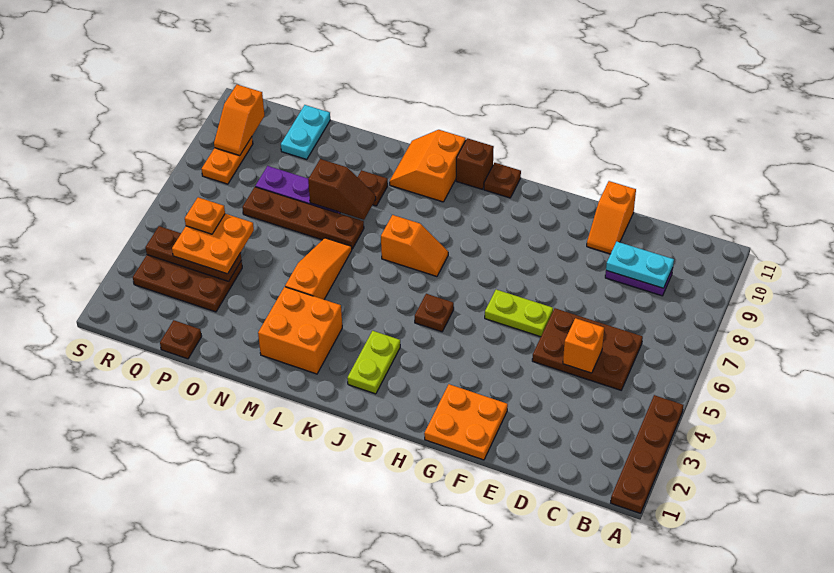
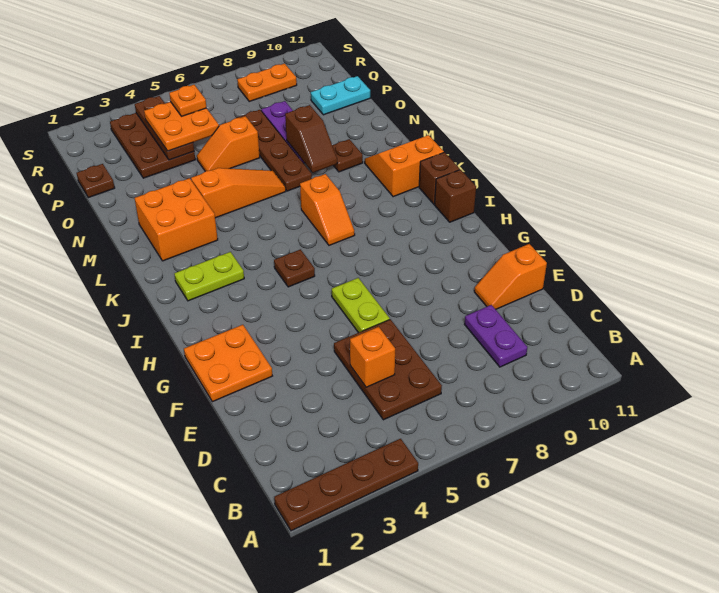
cyan 1x2 plate [606,242,674,288] -> none
brown 1x1 plate [484,163,521,198] -> brown 1x1 brick [435,170,476,222]
orange 1x2 slope [214,85,265,156] -> orange 1x2 slope moved to [197,116,260,171]

